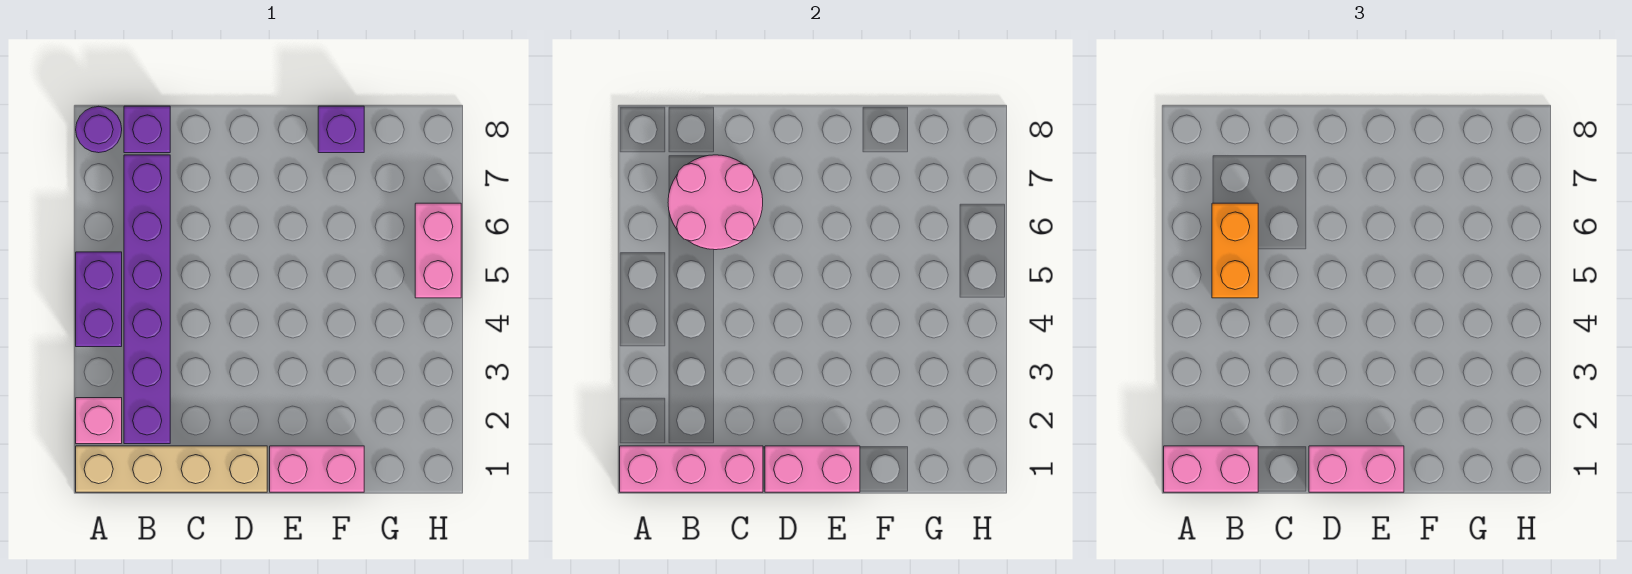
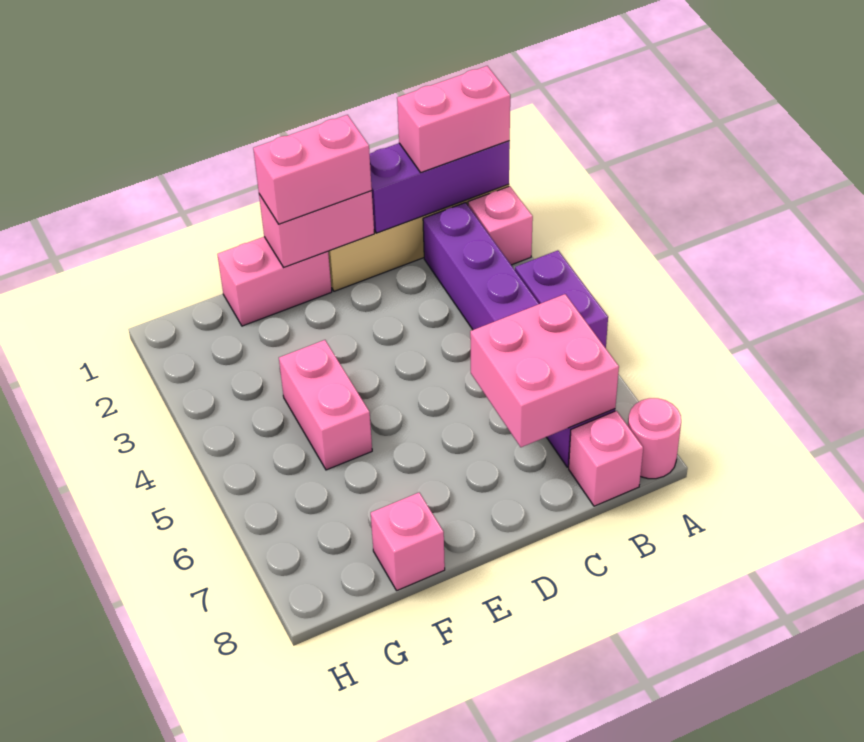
pink 1x3 brick [620,446,763,492] -> purple 1x3 brick [370,141,510,233]
purple 1x1 round brick [76,106,122,153] -> pink 1x1 round brick [628,398,681,479]
orange 1x2 brick [1212,203,1258,298] -> none
pink 2x2 round brick [668,155,763,250] -> pink 2x2 brick [470,294,619,447]
purple 1x1 brick [124,106,170,153] -> pink 1x1 brick [569,411,643,506]
purple 1x1 brick [318,106,364,153] -> pink 1x1 brick [371,493,445,590]
pink 1x2 brick [415,203,461,298] -> pink 1x2 brick moved to [279,340,372,470]

